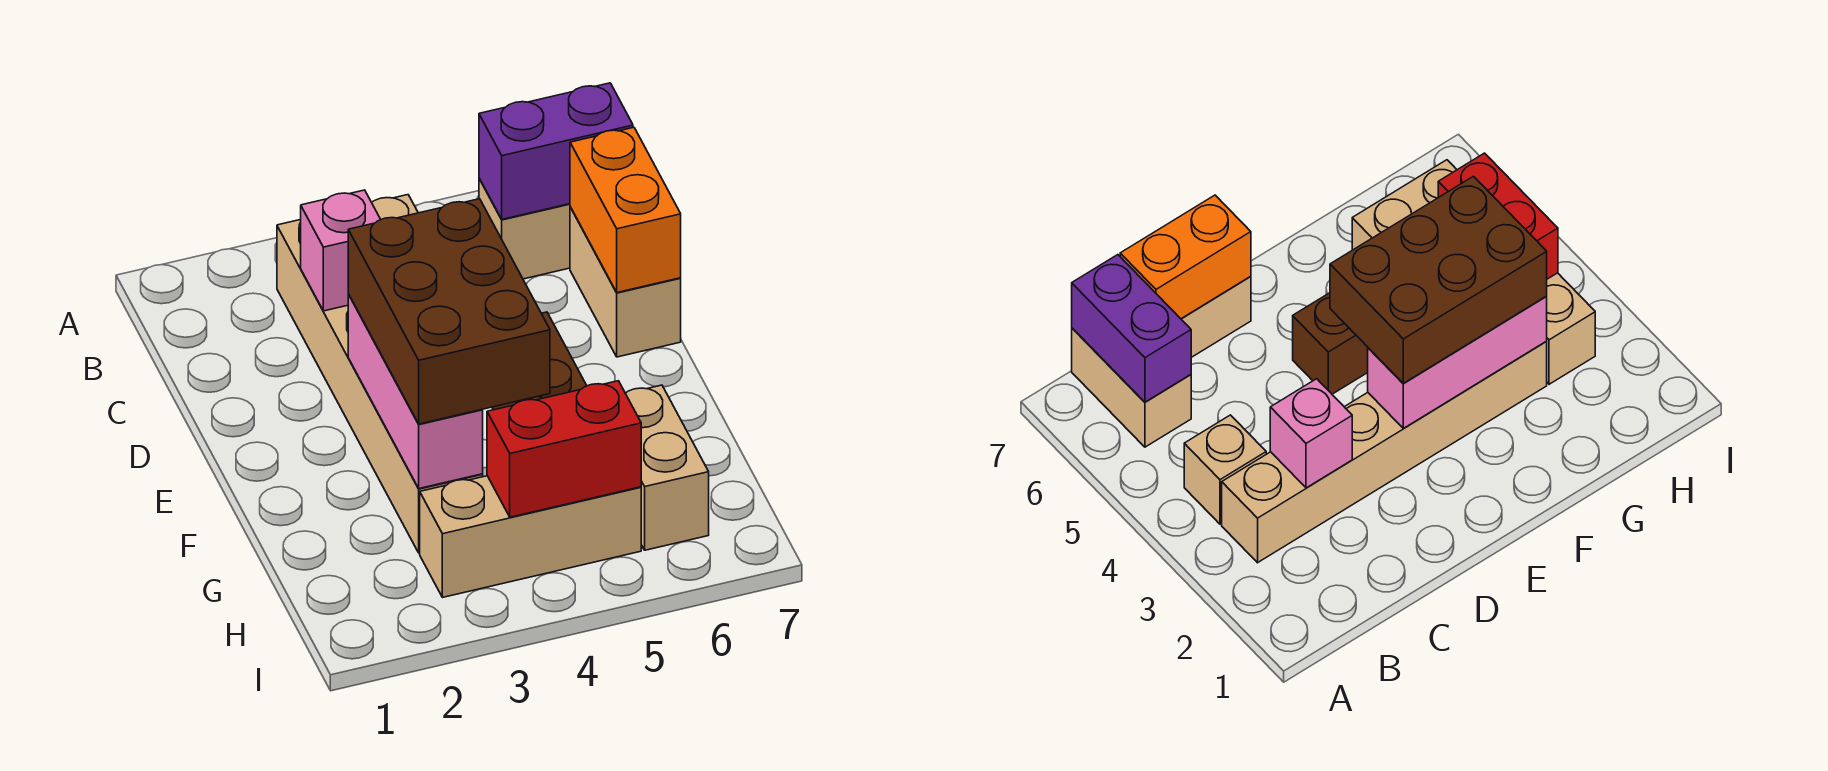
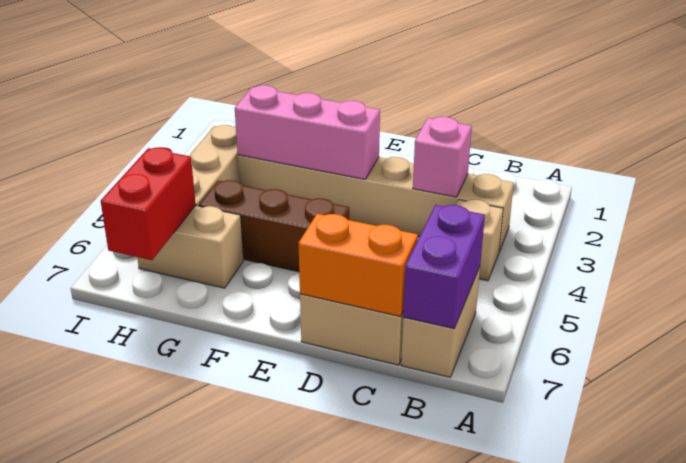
brown 2x3 brick [348,199,550,424] -> none
red 1x2 brick [487,381,641,517] -> red 1x2 brick moved to [101,147,196,260]

